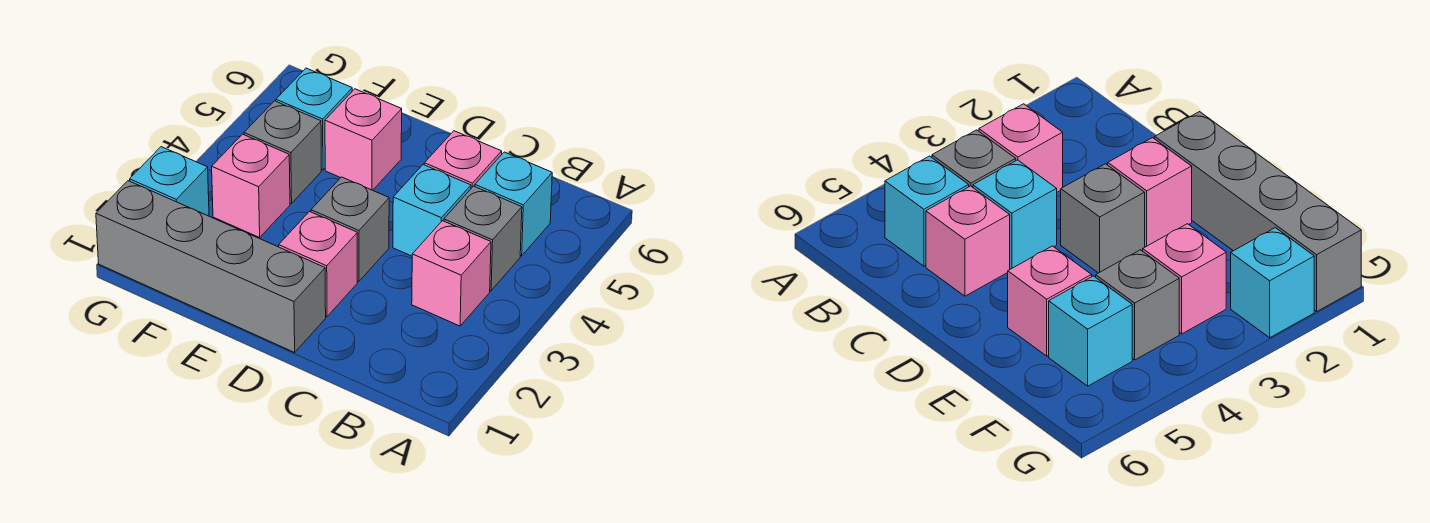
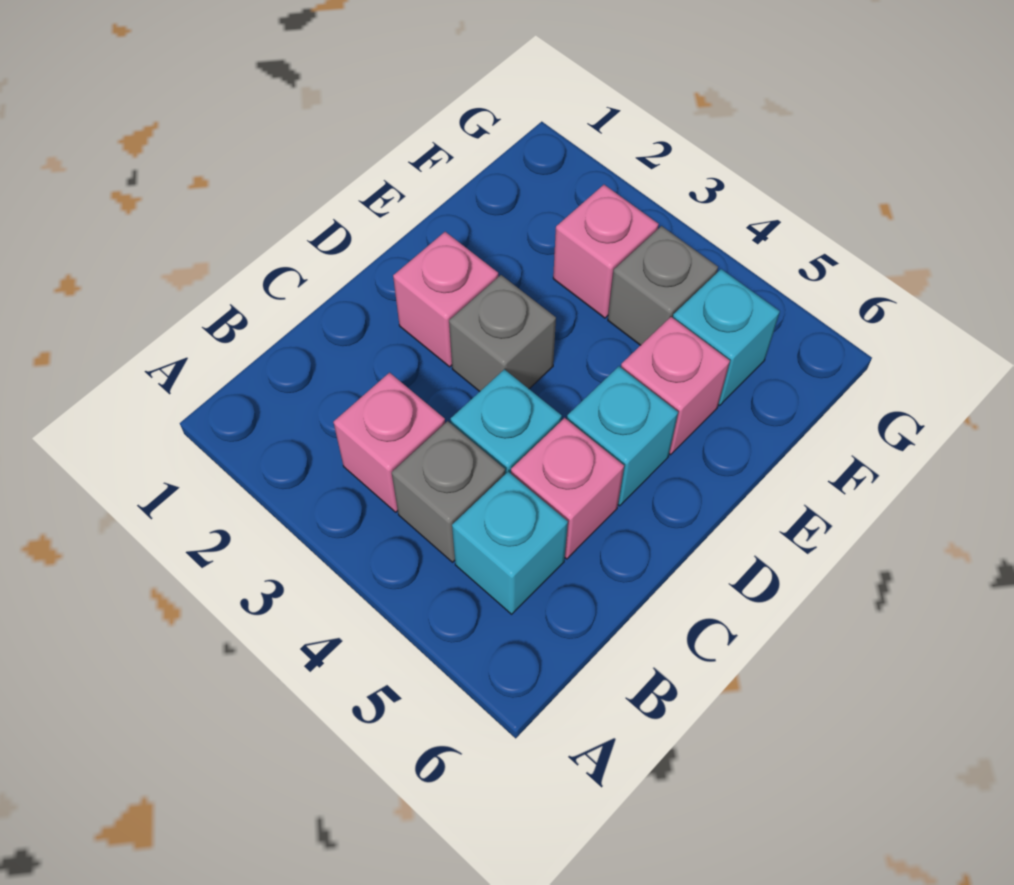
grey 1x4 brick [96,181,326,352] -> none
cyan 1x1 brick [130,147,209,216] -> cyan 1x1 brick moved to [567,366,678,506]

